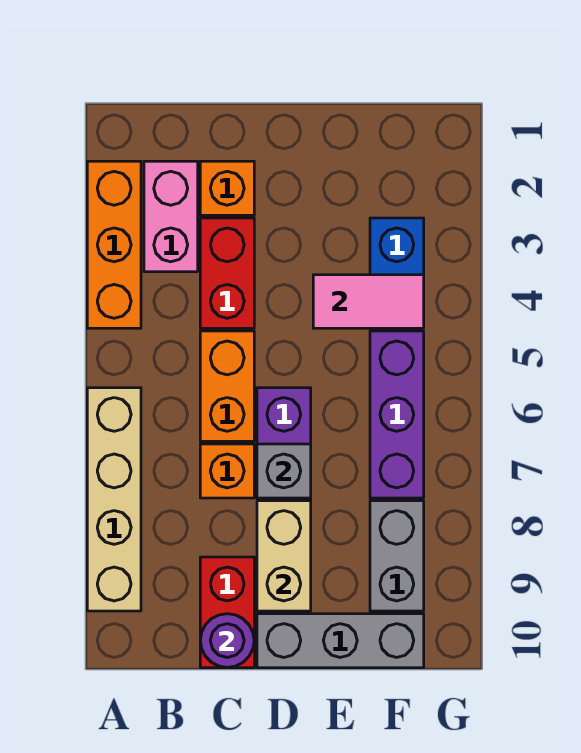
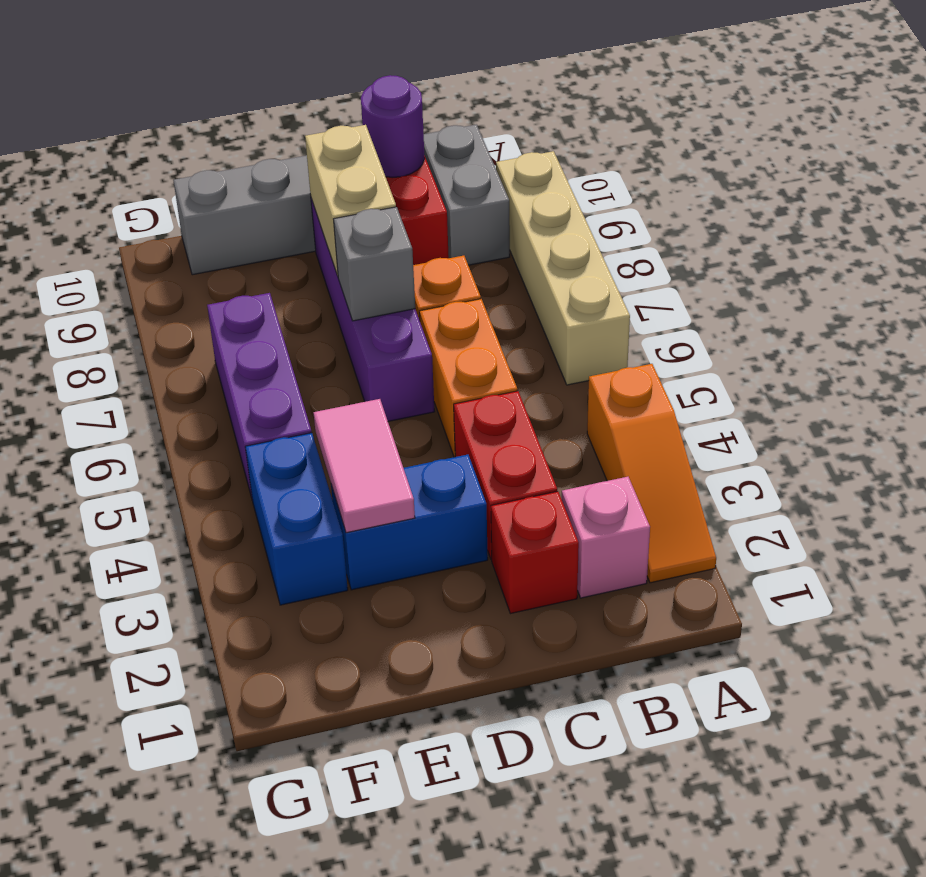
orange 1x3 brick [87,161,141,328] -> orange 1x3 slope [587,364,716,583]
pink 1x2 brick [144,161,198,272] -> pink 1x1 brick [562,477,650,598]
orange 1x1 brick [200,161,254,215] -> red 1x1 brick [491,491,579,614]
none -> blue 1x2 brick [331,455,488,590]
pink 1x2 tile [313,275,424,328] -> pink 1x2 tile turned to [314,399,415,533]
grey 1x2 brick [370,501,424,611] -> grey 1x2 brick moved to [424,124,510,265]

